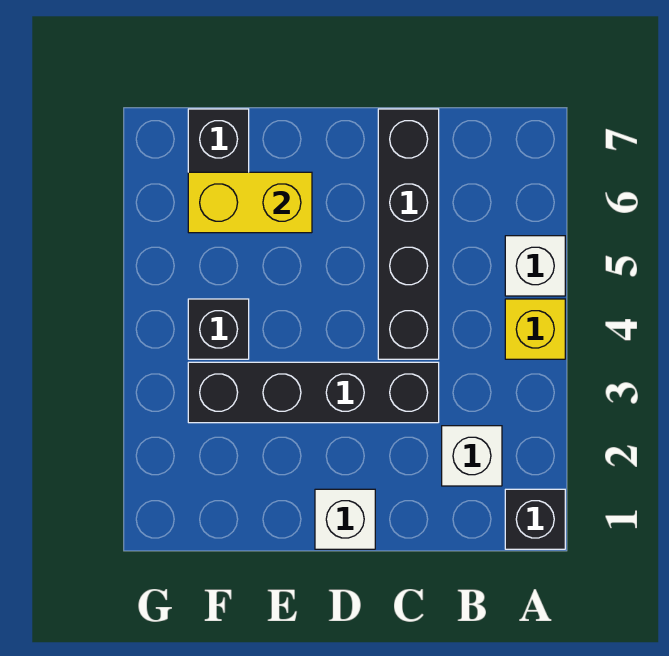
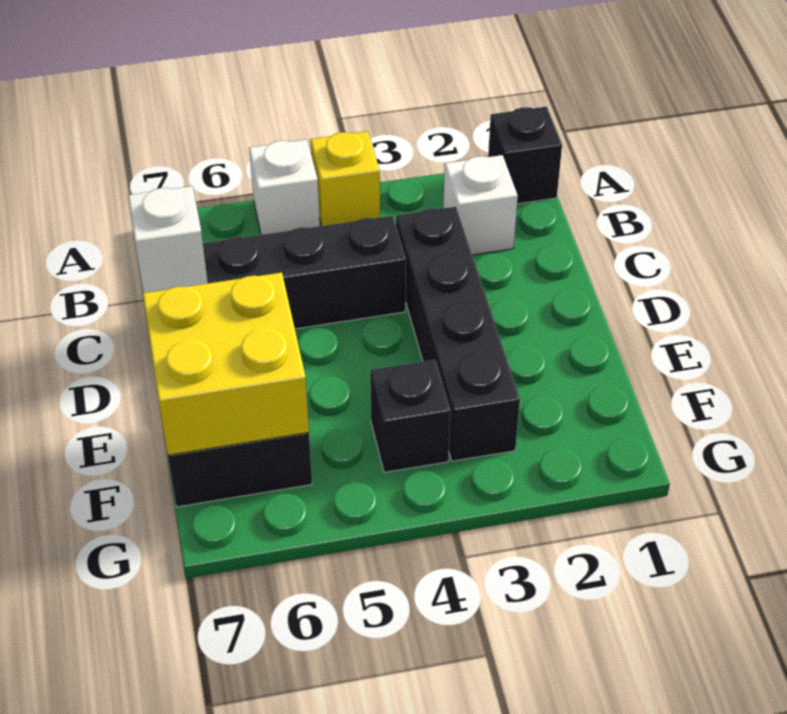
white 1x1 brick [315,489,375,549] -> white 1x1 brick moved to [128,186,208,293]
yellow 1x2 brick [188,172,312,233] -> yellow 2x2 brick [143,273,309,455]

